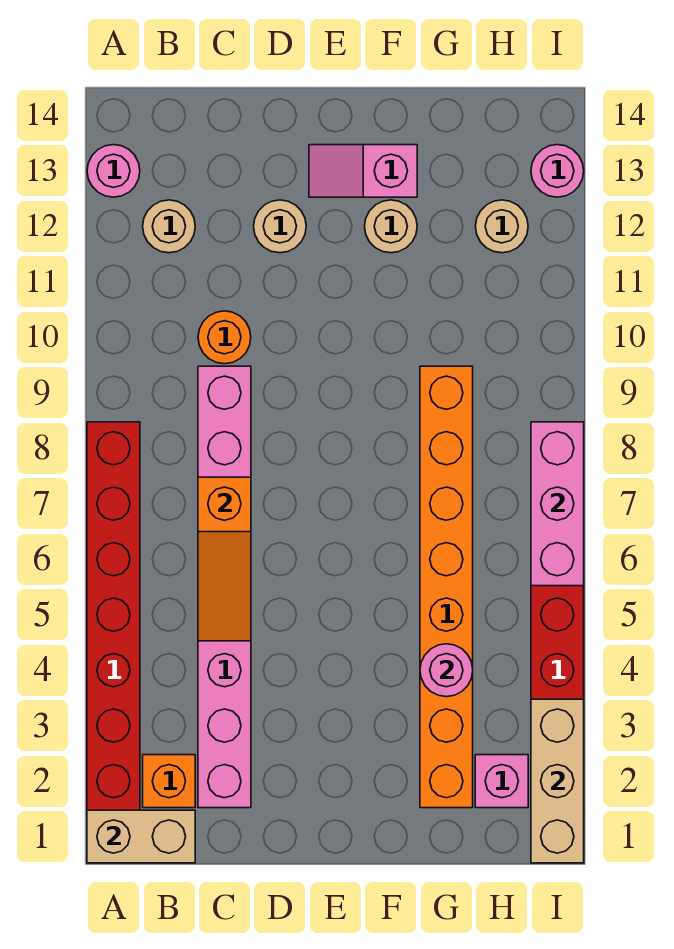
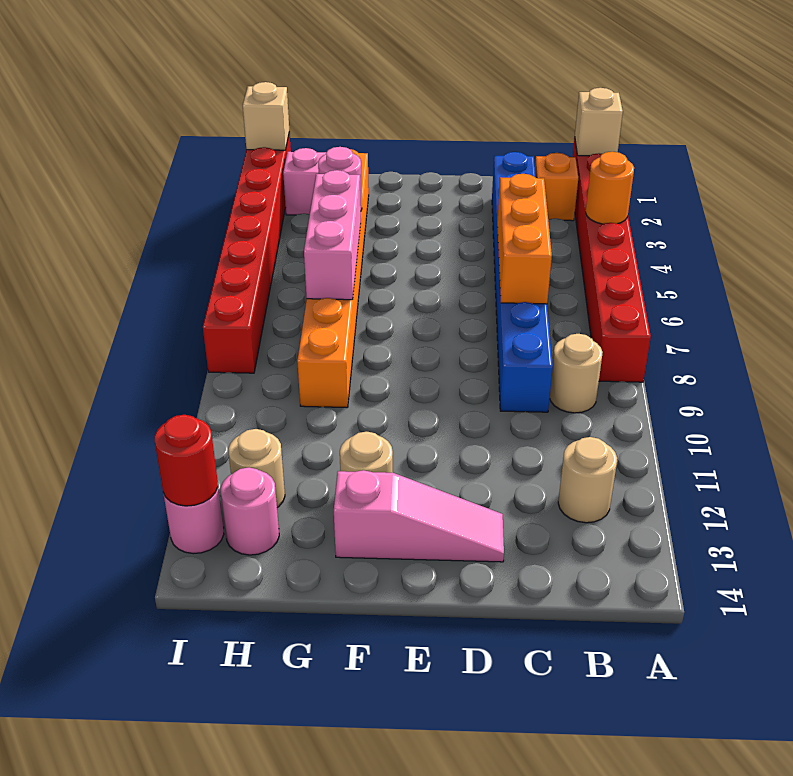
tan 1x2 brick [87,810,195,863] -> tan 1x1 brick [575,88,623,156]
pink 1x1 round brick [87,145,140,197] -> pink 1x1 round brick moved to [221,467,279,555]
pink 1x8 brick [198,366,251,808] -> blue 1x8 brick [492,152,553,412]
orange 1x3 slope [198,477,251,641] -> orange 1x3 brick [497,174,552,304]
orange 1x1 round brick [198,311,251,364] -> orange 1x1 round brick moved to [586,152,634,224]
tan 1x1 round brick [254,200,306,253] -> tan 1x1 round brick moved to [550,334,603,413]
pink 1x2 slope [309,145,417,197] -> pink 1x3 slope [334,470,504,562]
tan 1x3 brick [531,699,584,863] -> tan 1x1 brick [243,82,289,150]
pink 1x3 brick [531,422,584,586] -> pink 1x3 brick moved to [304,170,361,300]
none -> red 1x1 round brick [155,415,218,506]

